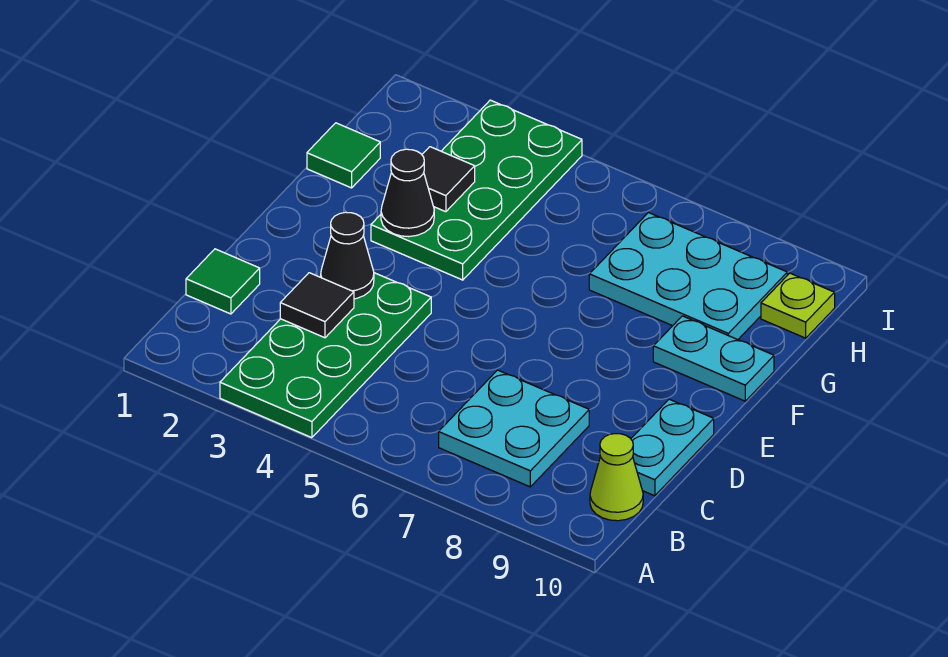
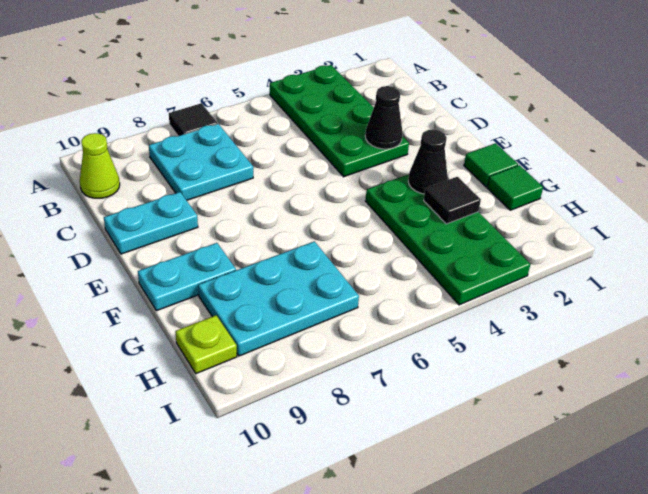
green 1x1 tile [186,249,260,314] -> green 1x1 tile moved to [464,143,518,187]
black 1x1 tile [280,273,354,338] -> black 1x1 tile moved to [169,103,218,136]
cyan 1x2 plate [631,399,714,496] -> cyan 1x2 plate turned to [104,192,198,254]

